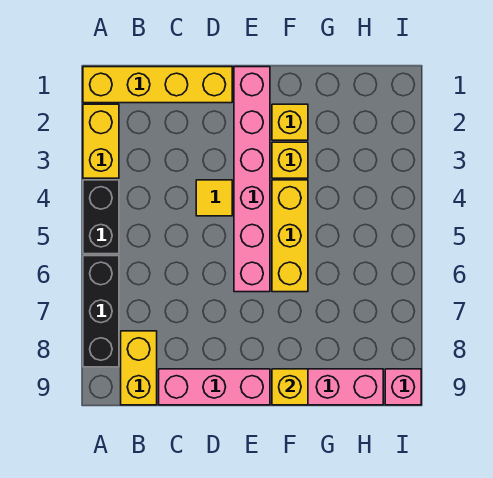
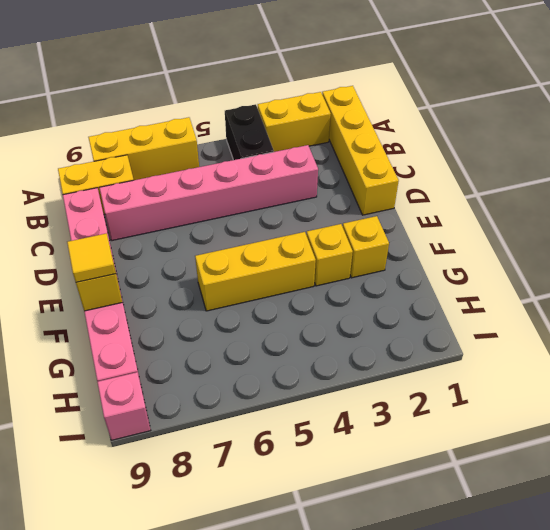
black 1x2 brick [83,180,119,254] -> black 1x2 brick turned to [225,104,274,160]
black 1x3 brick [83,256,119,367] -> yellow 1x3 brick [88,117,199,180]
yellow 1x1 tile [196,180,232,216] -> yellow 1x1 tile moved to [67,233,116,282]
pink 1x6 brick [234,67,270,292] -> pink 1x6 brick moved to [100,145,318,241]

